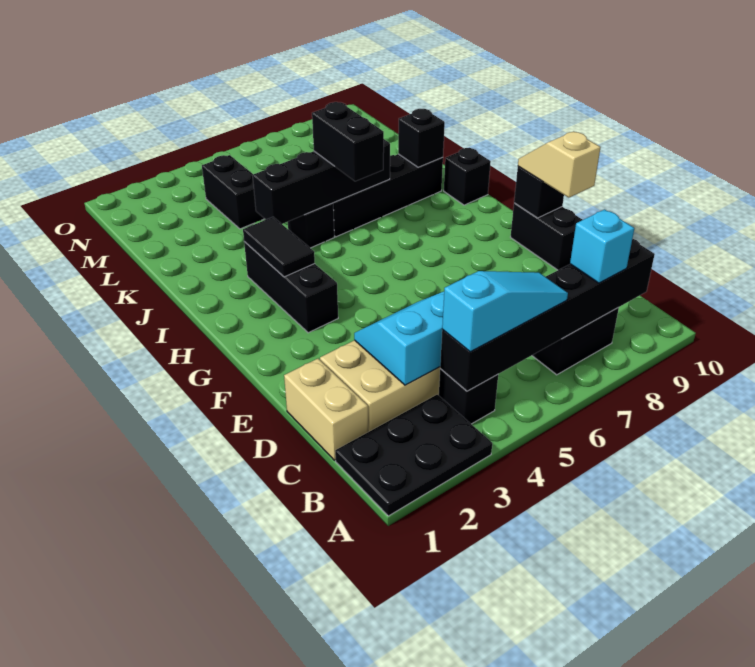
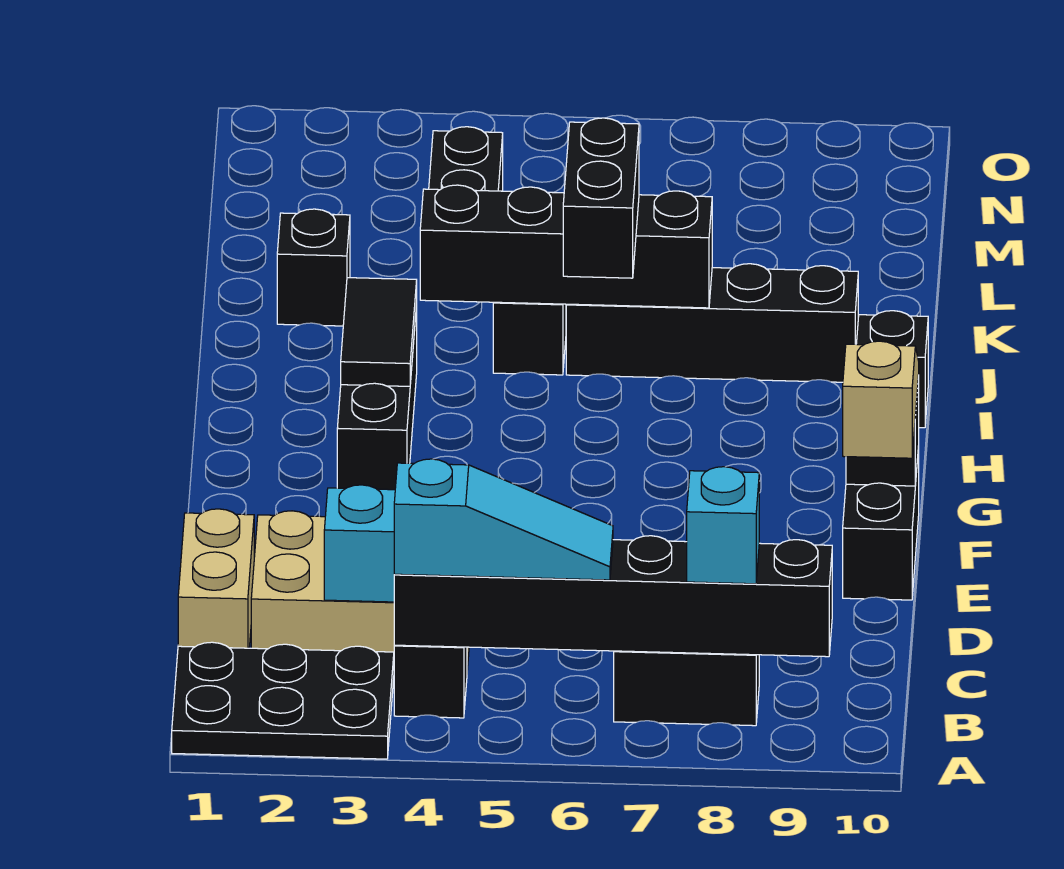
black 1x1 brick [398,109,445,167] -> black 1x1 brick moved to [277,209,350,326]

